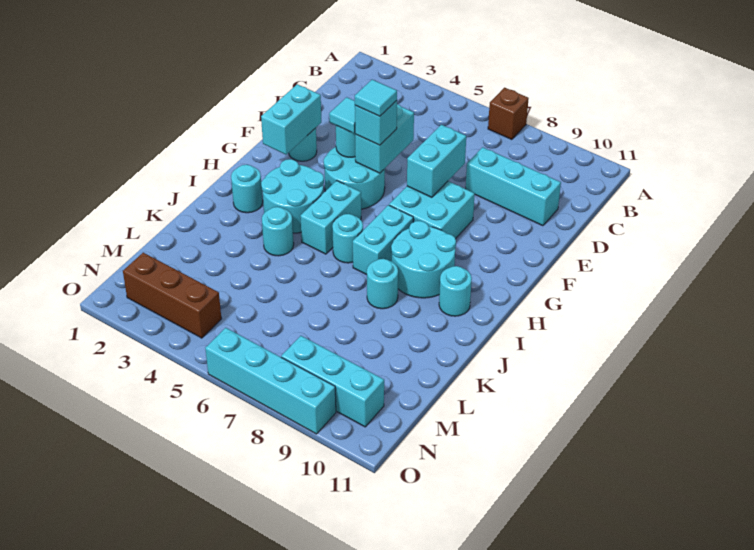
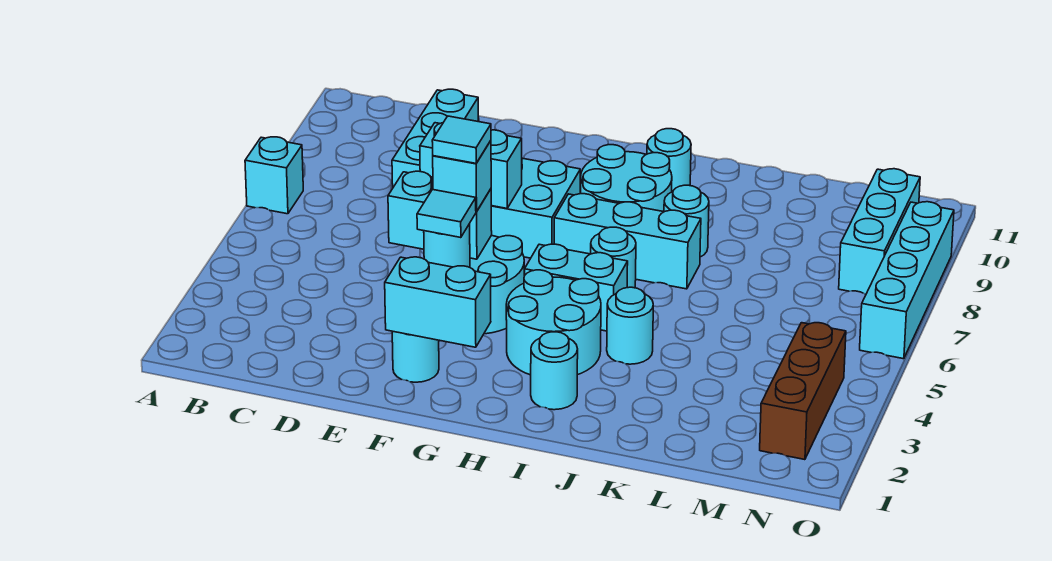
brown 1x1 brick [488,88,529,140] -> cyan 1x1 brick [245,137,303,214]
cyan 1x2 brick [353,205,413,275] -> cyan 1x3 brick [554,193,701,289]

